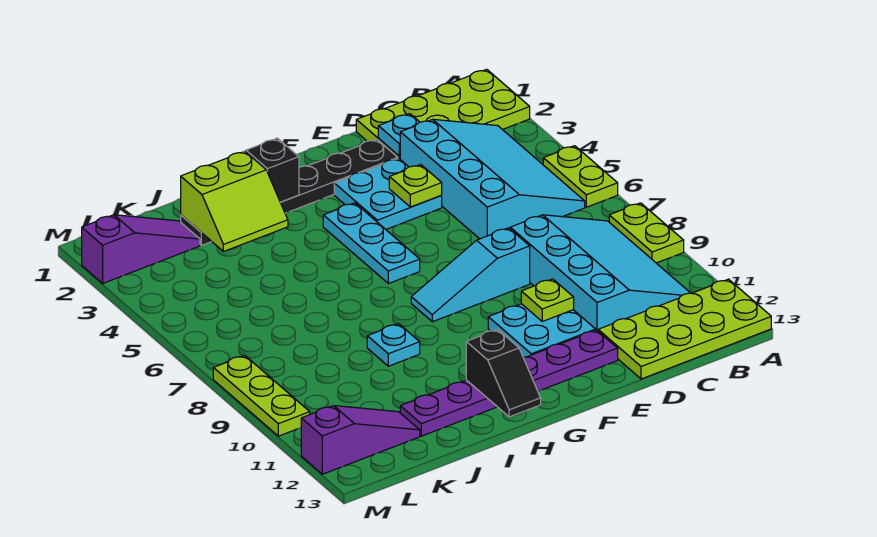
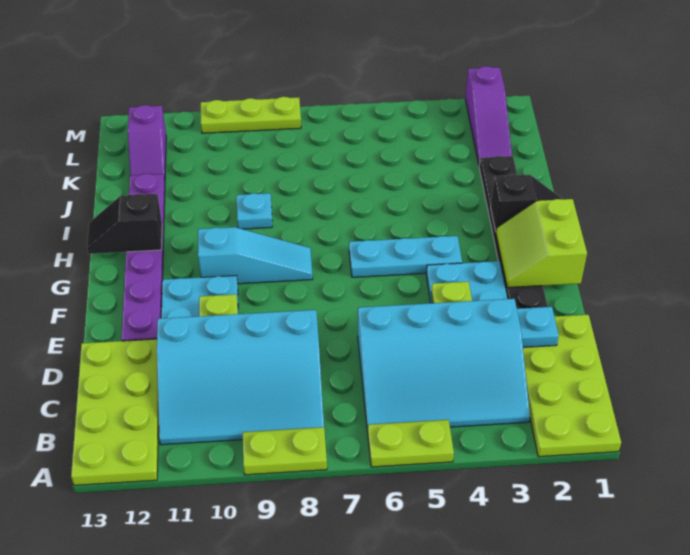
cyan 1x3 slope [411,228,530,322] -> cyan 1x3 slope turned to [198,227,313,284]
lime 2x2 slope [181,151,288,252] -> lime 2x2 slope moved to [496,199,587,288]
purple 1x3 slope [301,406,420,474] -> purple 1x2 slope [128,105,166,179]

